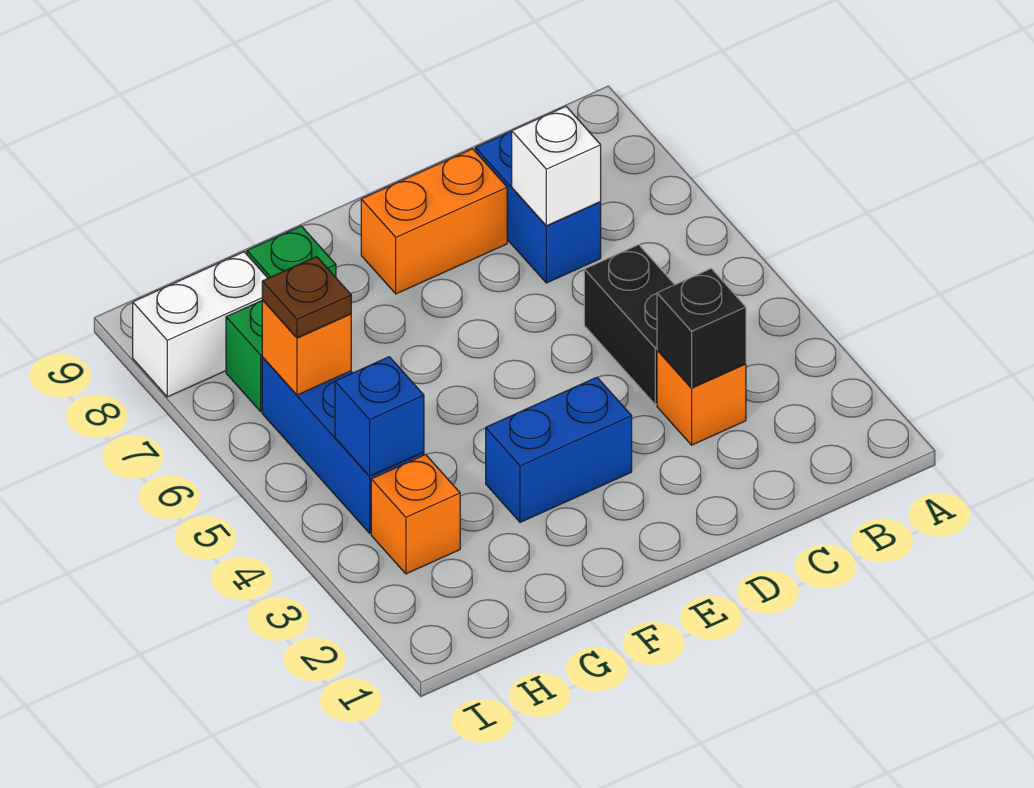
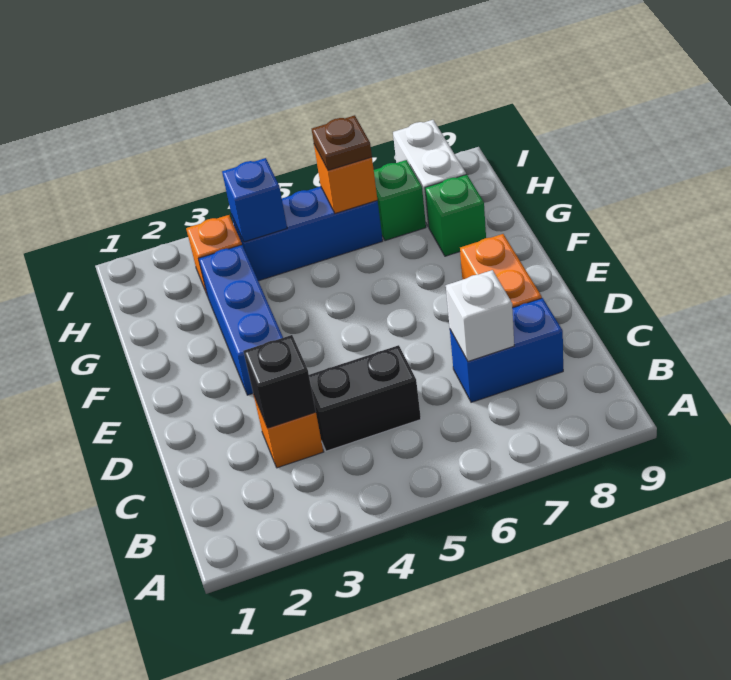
blue 1x2 brick [486,377,632,522] -> blue 1x3 brick [199,245,283,395]

